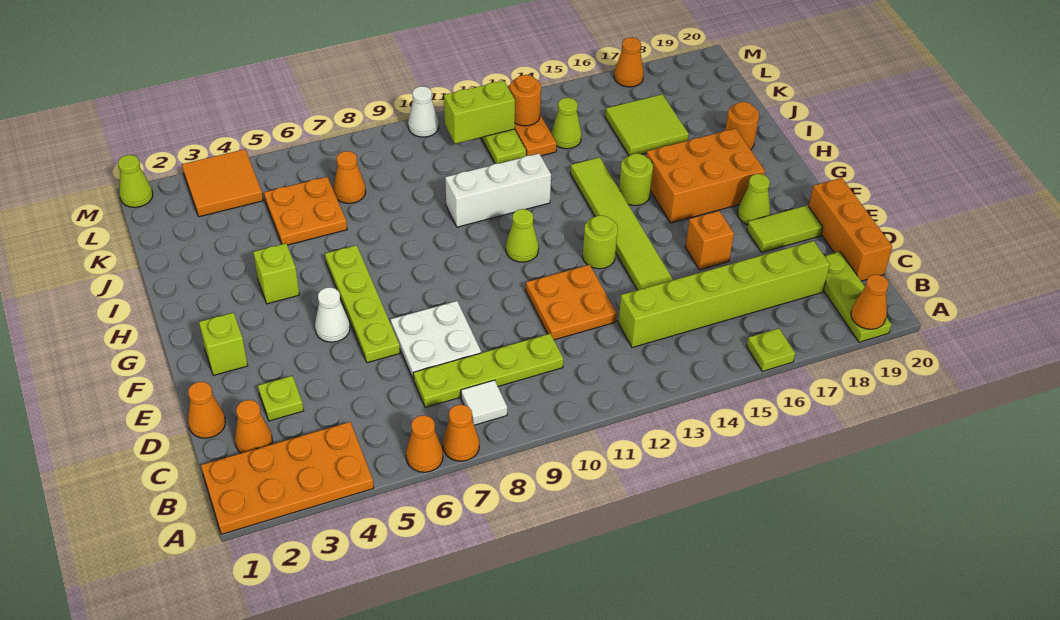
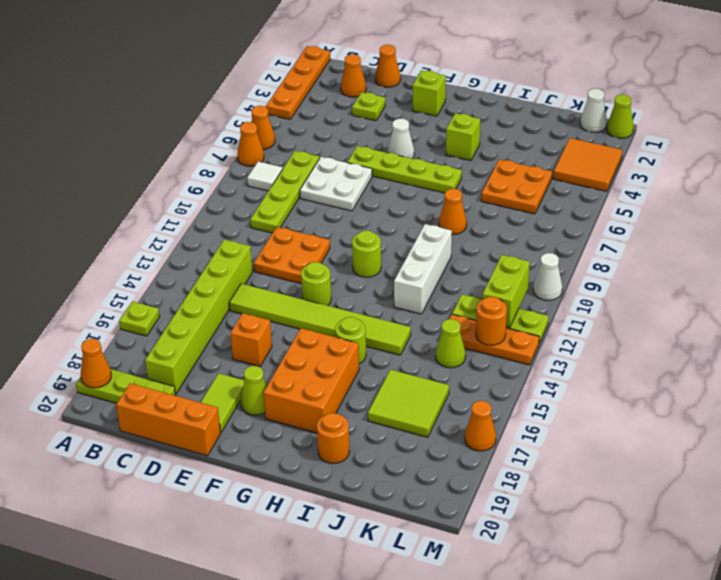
orange 2x4 plate [201,422,374,534] -> orange 1x4 plate [266,46,330,119]
lime 1x1 cone [506,209,539,262] -> lime 1x1 round brick [352,231,381,277]
orange 1x1 cone [333,151,366,203] -> orange 1x1 cone moved to [439,189,467,235]
none -> white 1x1 cone [580,89,607,132]

